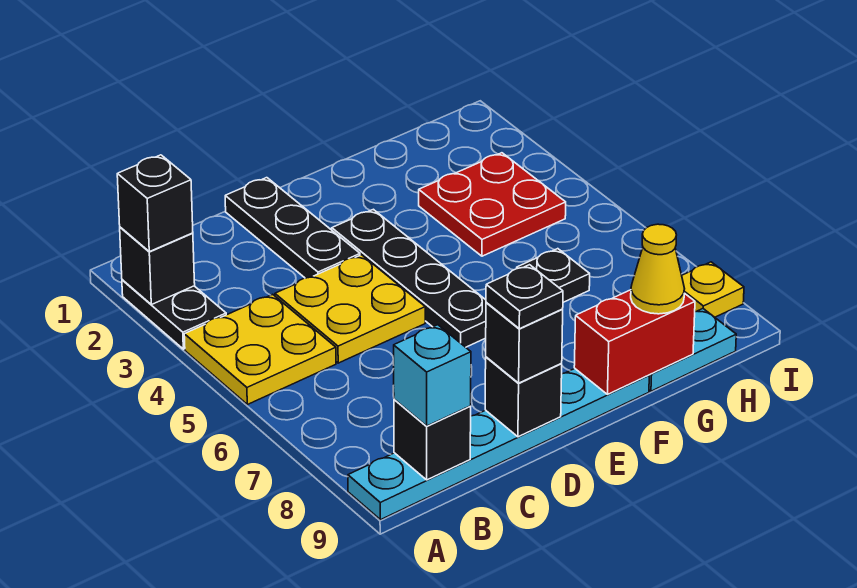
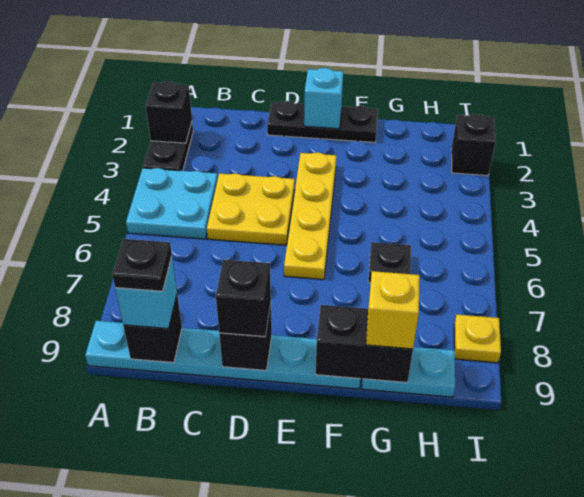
black 1x1 brick [117,155,193,252] -> black 1x1 brick moved to [451,114,496,176]
yellow 2x2 plate [184,294,336,405] -> cyan 2x2 plate [126,168,218,239]
black 1x3 plate [225,178,360,278] -> black 1x3 plate turned to [267,101,378,142]
black 1x1 plate [486,265,563,329] -> black 1x1 plate moved to [112,239,172,291]
none -> cyan 1x1 brick [304,68,343,129]
black 1x4 plate [332,209,486,347] -> yellow 1x4 plate [284,153,336,279]
red 1x2 brick [574,290,695,394] -> black 1x2 brick [316,305,413,383]
red 2x2 plate [419,153,566,256] -> none
yellow 1x1 cone [631,224,685,314] -> yellow 1x1 brick [366,271,420,349]

